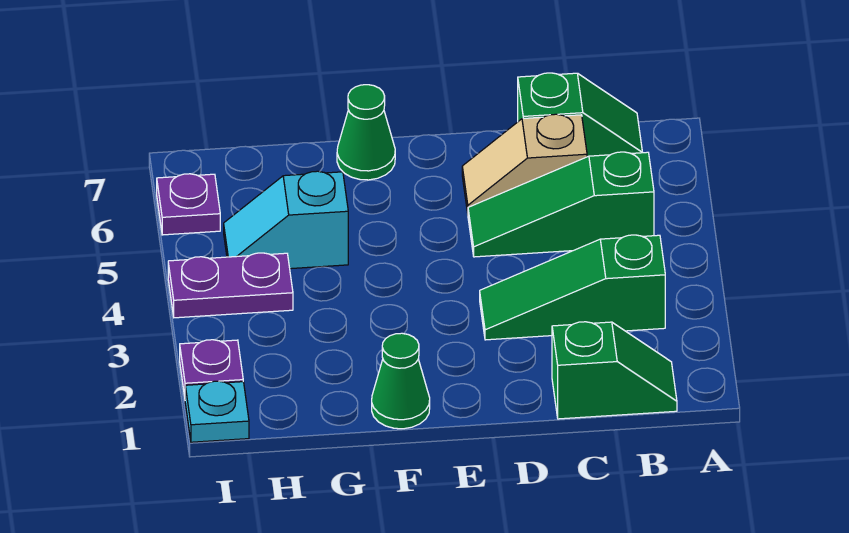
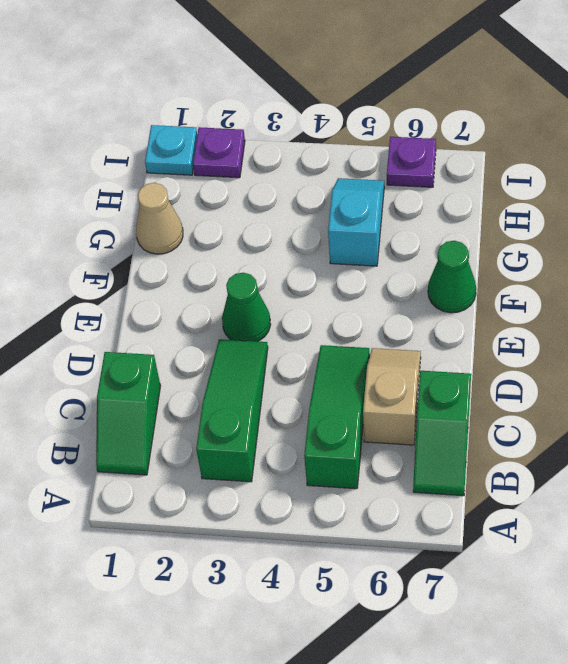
green 1x1 cone [372,333,430,429] -> green 1x1 cone moved to [222,273,271,342]
none -> tan 1x1 cone [136,183,183,254]
purple 1x2 plate [168,253,293,318] -> none

